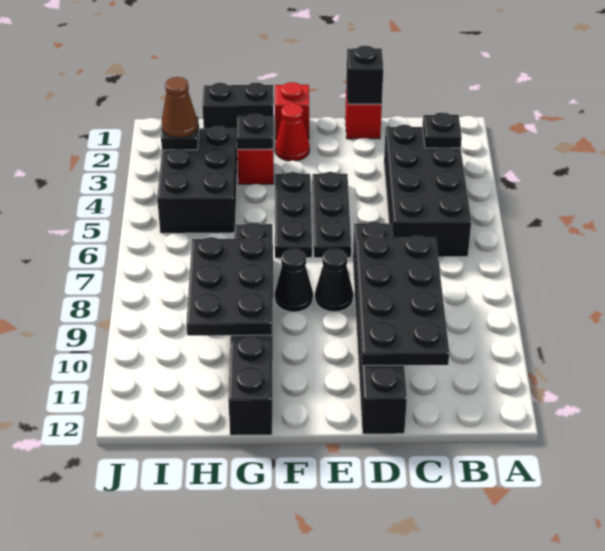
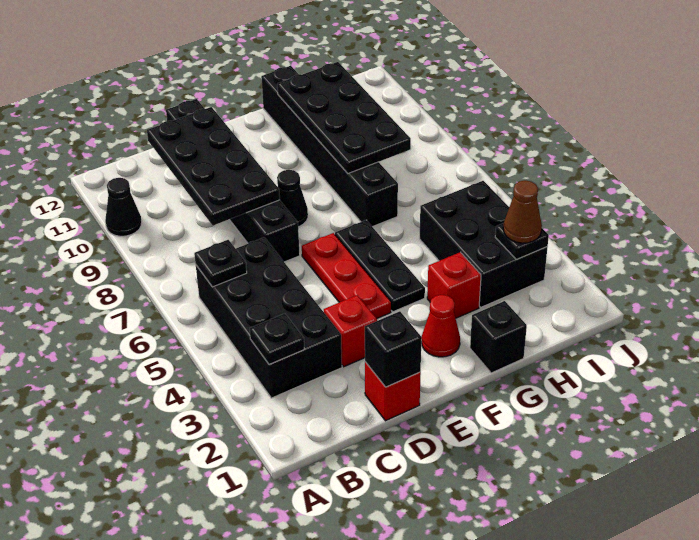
black 1x3 plate [312,172,351,258] -> red 1x3 plate [302,233,391,318]
red 1x1 brick [275,82,309,139] -> red 1x1 brick moved to [324,295,377,367]
black 1x1 cone [275,249,313,312] -> black 1x1 cone moved to [105,178,142,236]
black 1x2 brick [202,82,274,139] -> black 1x1 brick [470,301,527,373]
black 1x1 plate [237,114,273,149] -> black 1x1 plate moved to [194,240,247,287]
black 2x3 plate [186,237,272,336] -> black 2x4 plate [277,62,411,173]

